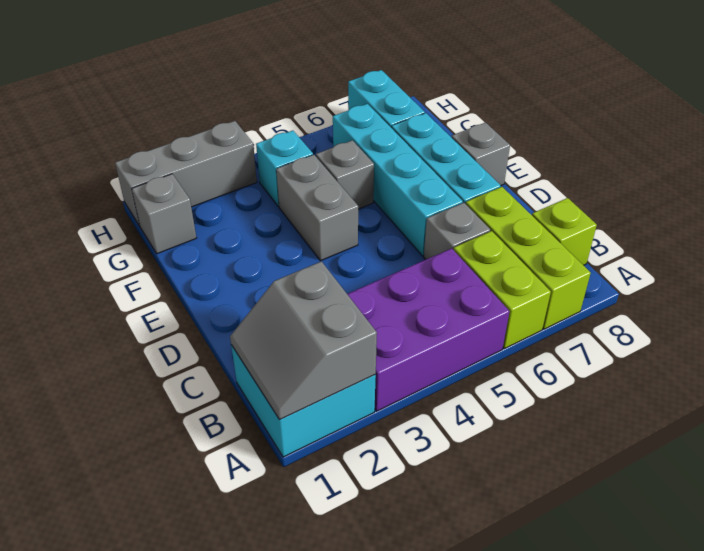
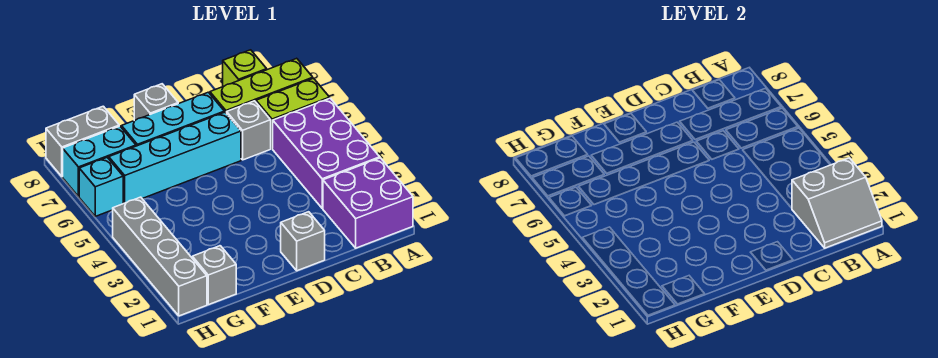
cyan 2x2 brick [231,345,376,457] -> purple 2x2 brick [323,158,413,248]
grey 1x2 brick [276,155,358,261] -> grey 1x2 brick moved to [46,106,119,177]
grey 1x1 brick [316,140,374,209] -> grey 1x1 brick moved to [281,212,325,271]
cyan 1x1 brick [256,131,313,207] -> cyan 1x1 brick moved to [79,158,123,216]
grey 1x3 brick [115,121,257,226] -> grey 1x4 brick [113,197,207,316]

